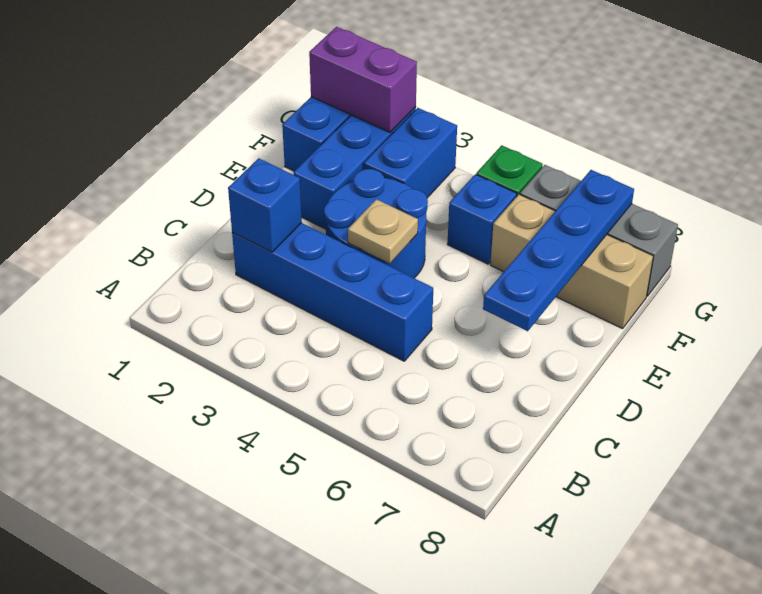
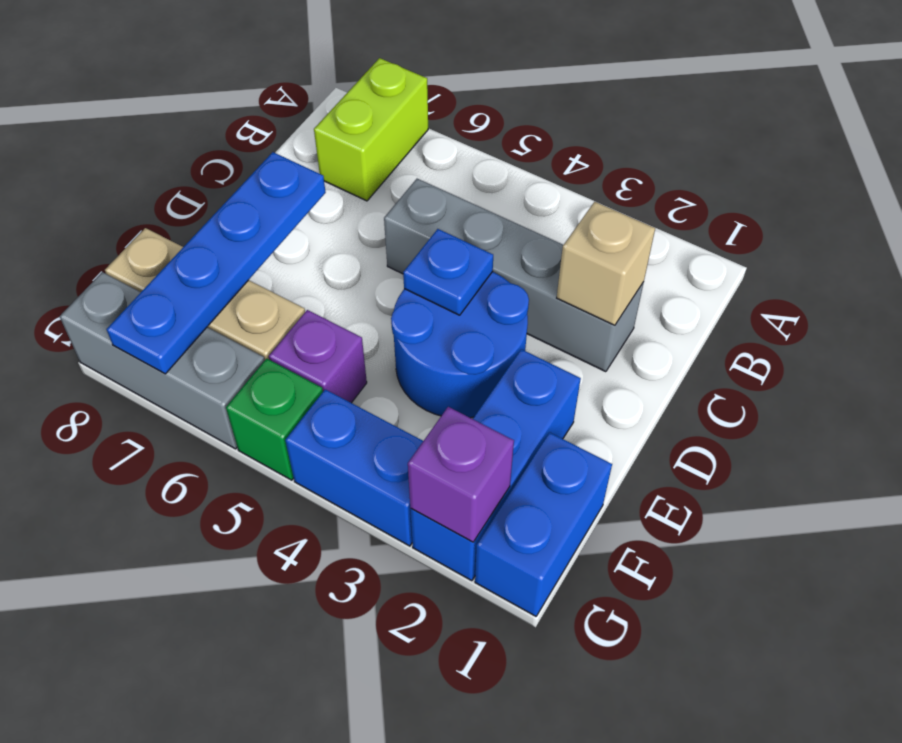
none -> lime 1x2 brick [314,58,428,201]
blue 1x4 brick [232,223,433,361] -> grey 1x4 brick [384,179,644,372]
blue 1x1 brick [228,158,302,252] -> tan 1x1 brick [557,202,655,325]
tan 1x1 plate [348,199,418,263] -> blue 1x1 plate [403,229,493,315]
blue 1x2 brick [364,108,457,198] -> blue 1x2 brick turned to [285,389,423,546]
blue 1x1 brick [447,174,517,264] -> purple 1x1 brick [269,310,367,403]
purple 1x2 brick [309,27,417,132] -> purple 1x1 brick [408,407,514,542]

